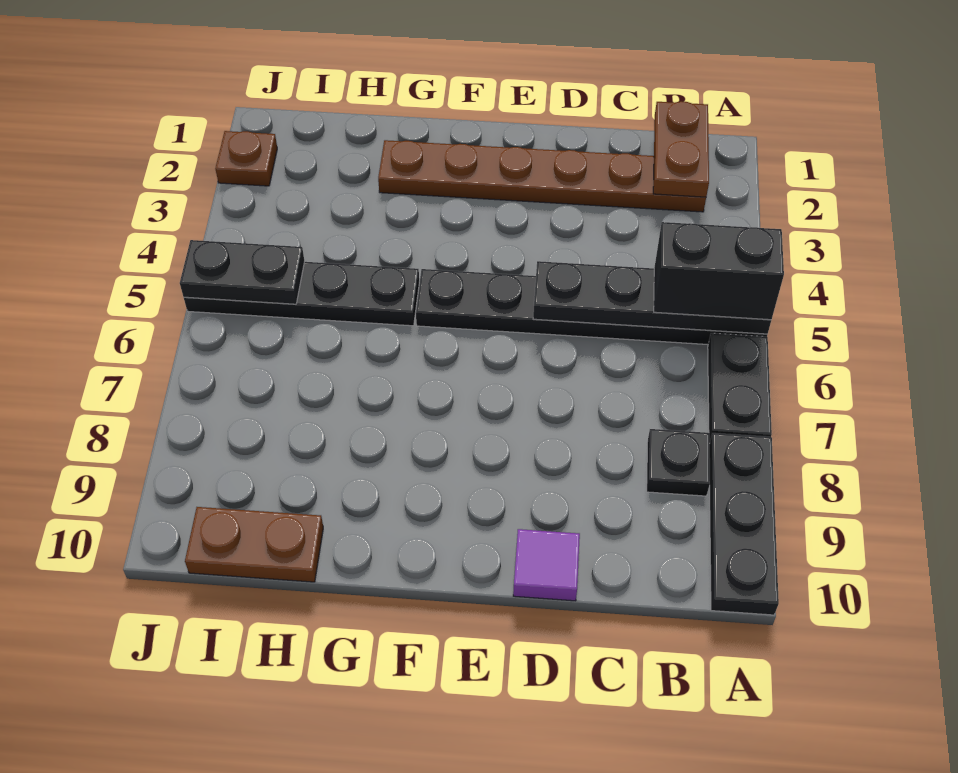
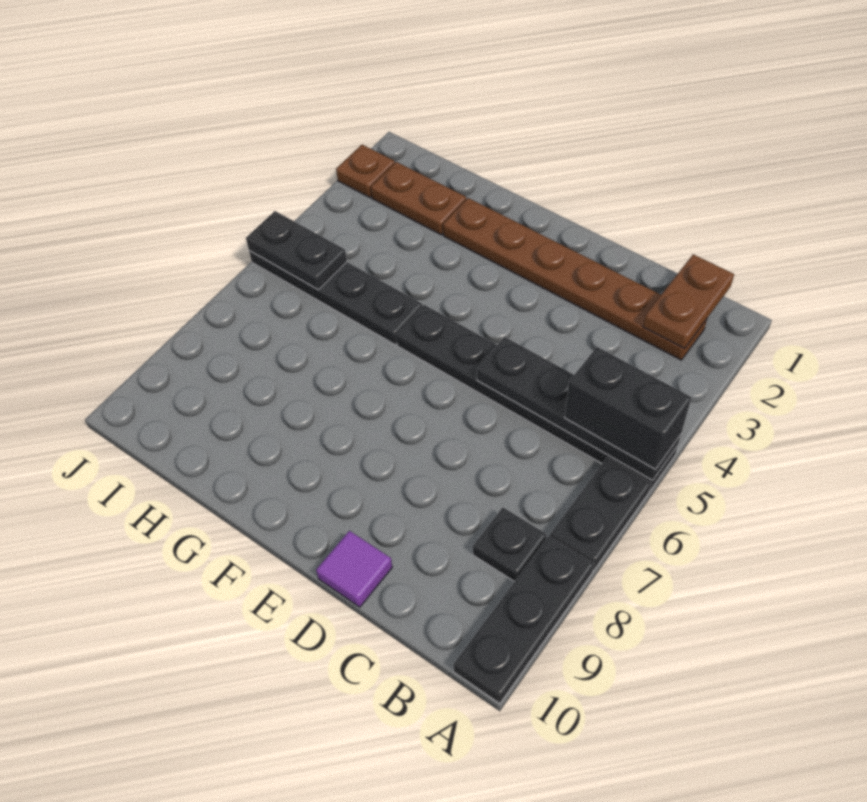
brown 1x2 plate [185,507,323,582] -> brown 1x2 plate moved to [371,162,466,235]

